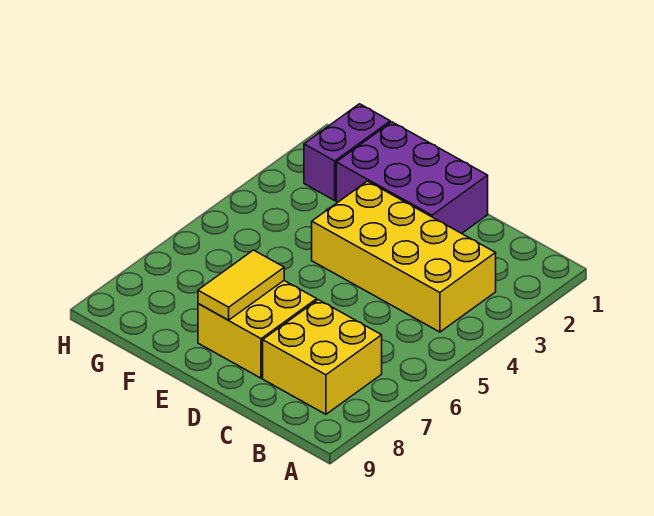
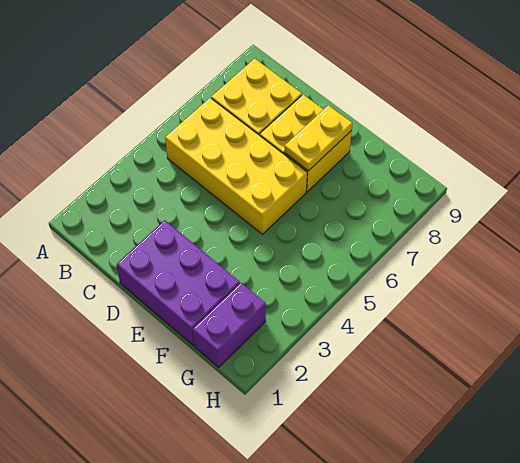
yellow 2x4 brick [312,181,496,332] -> yellow 2x4 brick moved to [165,98,307,234]
yellow 1x2 tile [198,250,284,320] -> yellow 1x2 plate [284,105,352,171]

